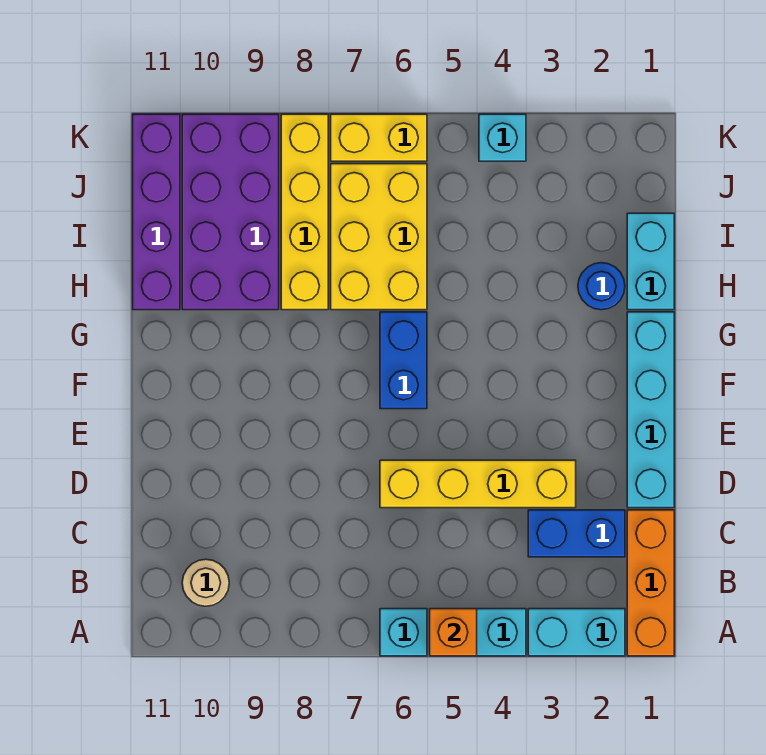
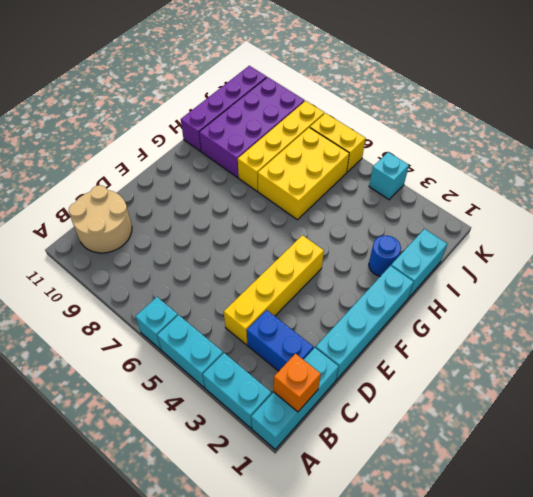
orange 1x3 brick [627,510,674,656] -> cyan 1x3 brick [251,348,339,449]
orange 1x1 brick [430,609,477,656] -> orange 1x1 brick moved to [274,353,321,412]
tan 1x1 round brick [182,559,229,606] -> tan 2x2 round brick [69,185,132,253]
yellow 1x4 brick [380,460,576,508] -> yellow 1x4 brick turned to [224,235,324,345]
blue 1x2 brick [380,312,427,409] -> none

